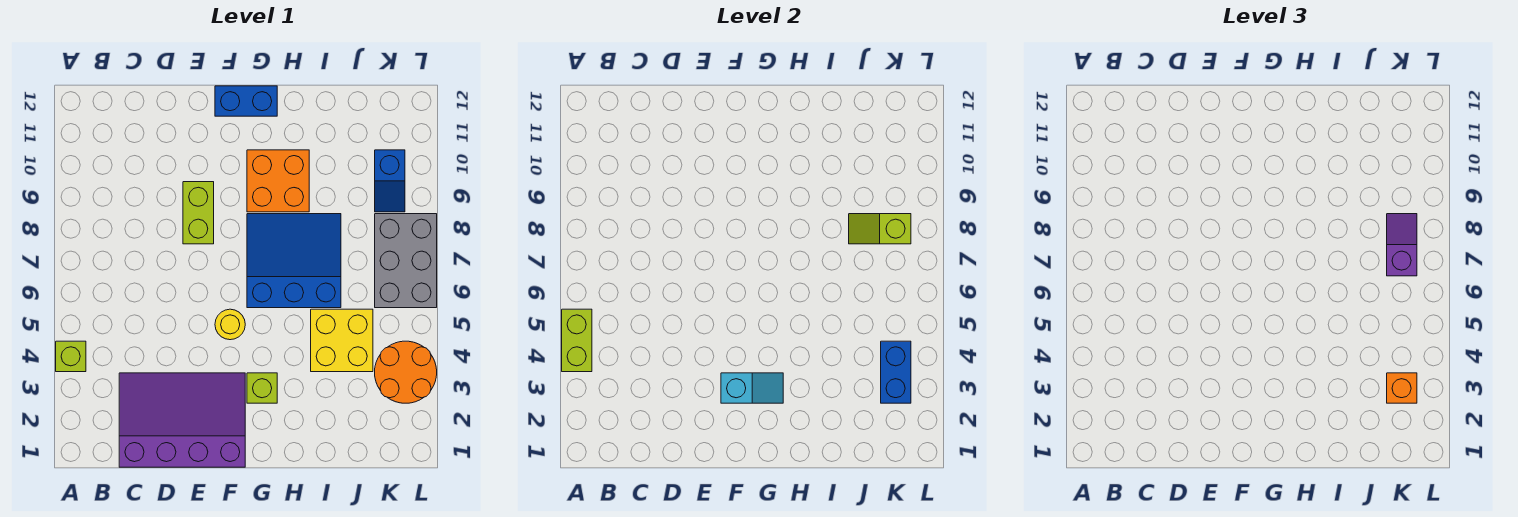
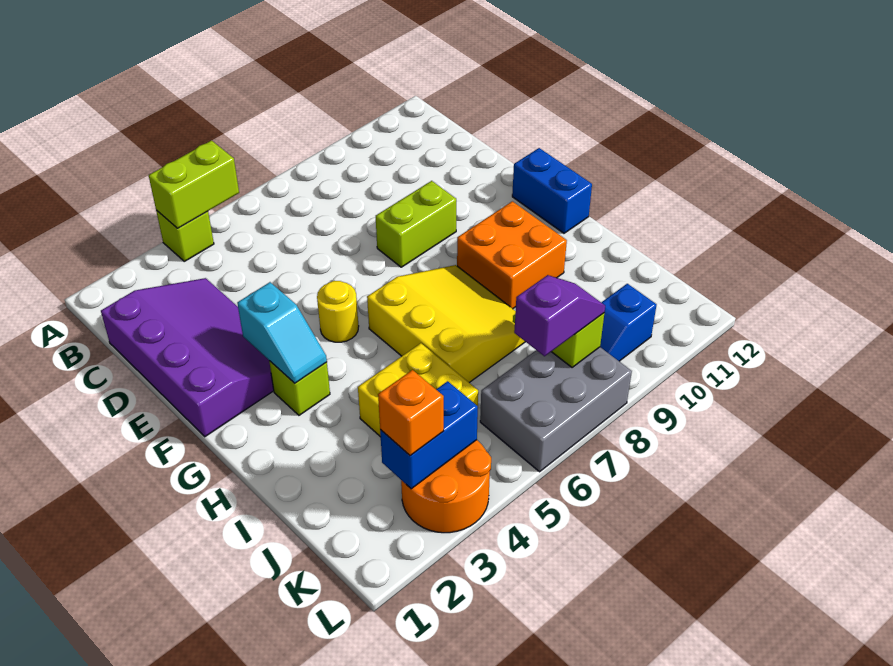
blue 3x3 slope [247,214,341,308] -> yellow 3x3 slope [367,265,525,383]

